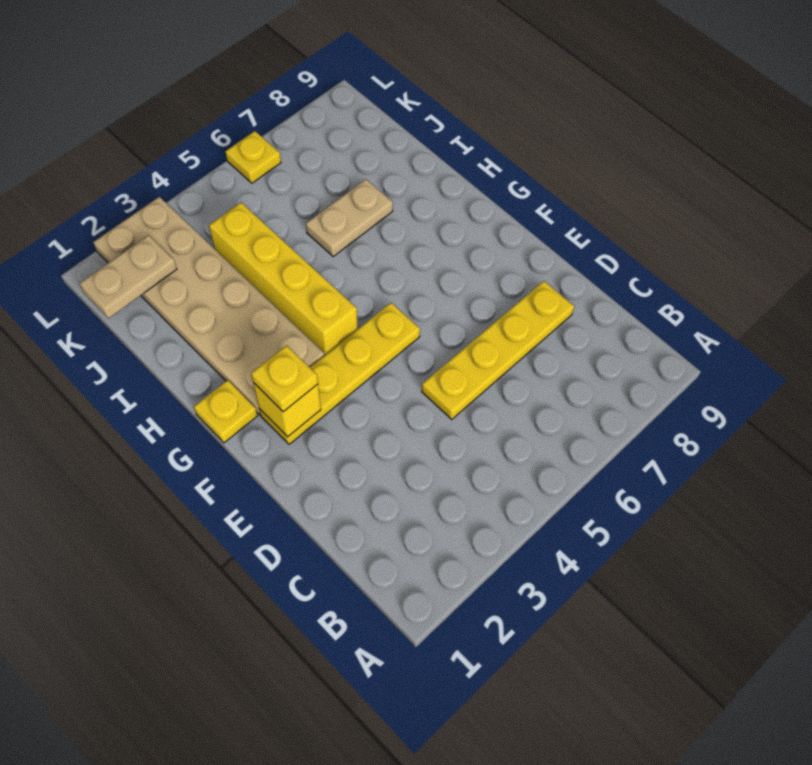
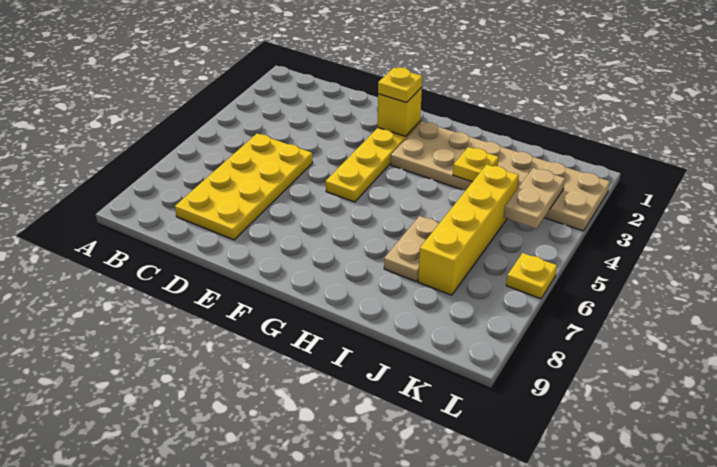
yellow 1x4 plate [422,281,574,420] -> yellow 2x4 plate [175,134,313,240]
yellow 1x1 plate [194,380,257,443] -> yellow 1x1 plate moved to [453,147,499,182]
yellow 1x4 brick [209,203,358,355] -> yellow 1x4 brick turned to [418,165,519,295]
tan 1x2 plate [80,235,177,318] -> tan 1x2 plate moved to [504,168,565,229]

